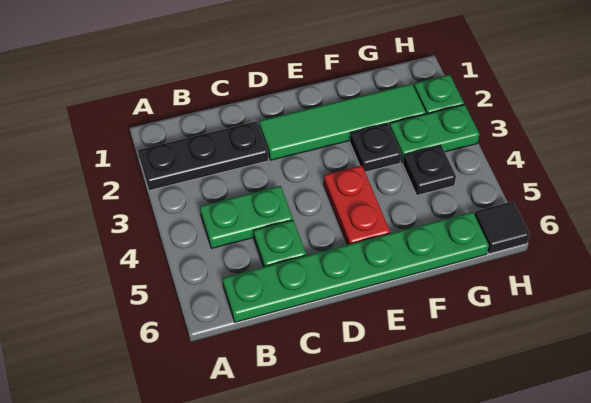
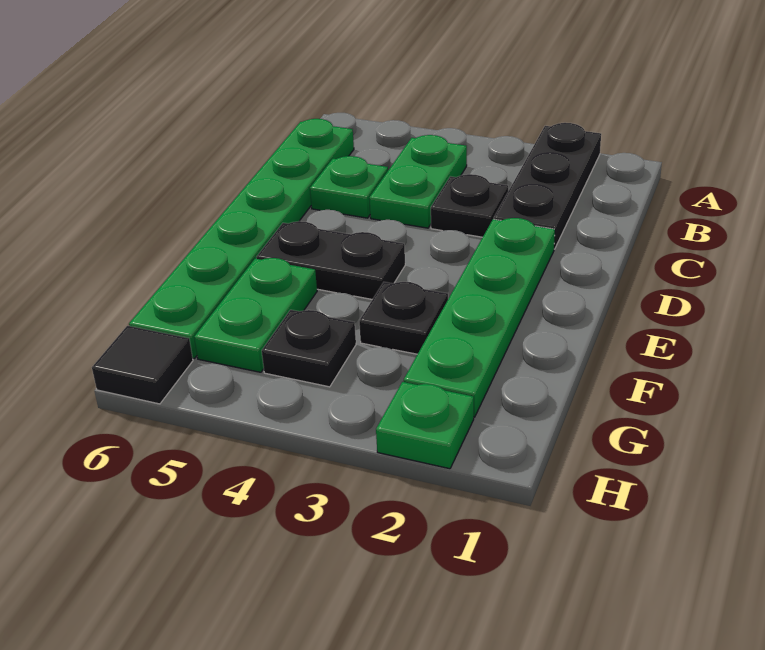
none -> black 1x1 plate [431,174,508,237]
green 1x4 tile [259,84,426,160] -> green 1x4 plate [404,218,555,417]
red 1x2 plate [323,165,390,245] -> black 1x2 plate [256,221,405,299]
green 1x2 plate [389,105,480,163] -> green 1x2 plate moved to [194,258,317,372]

